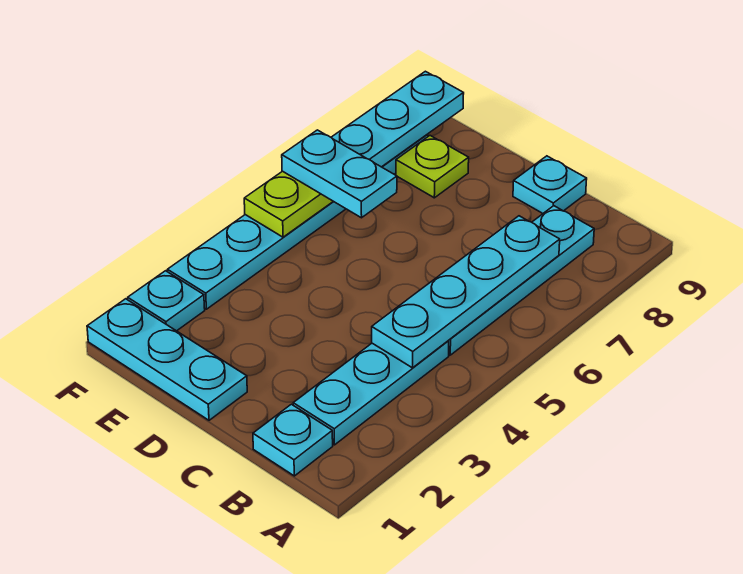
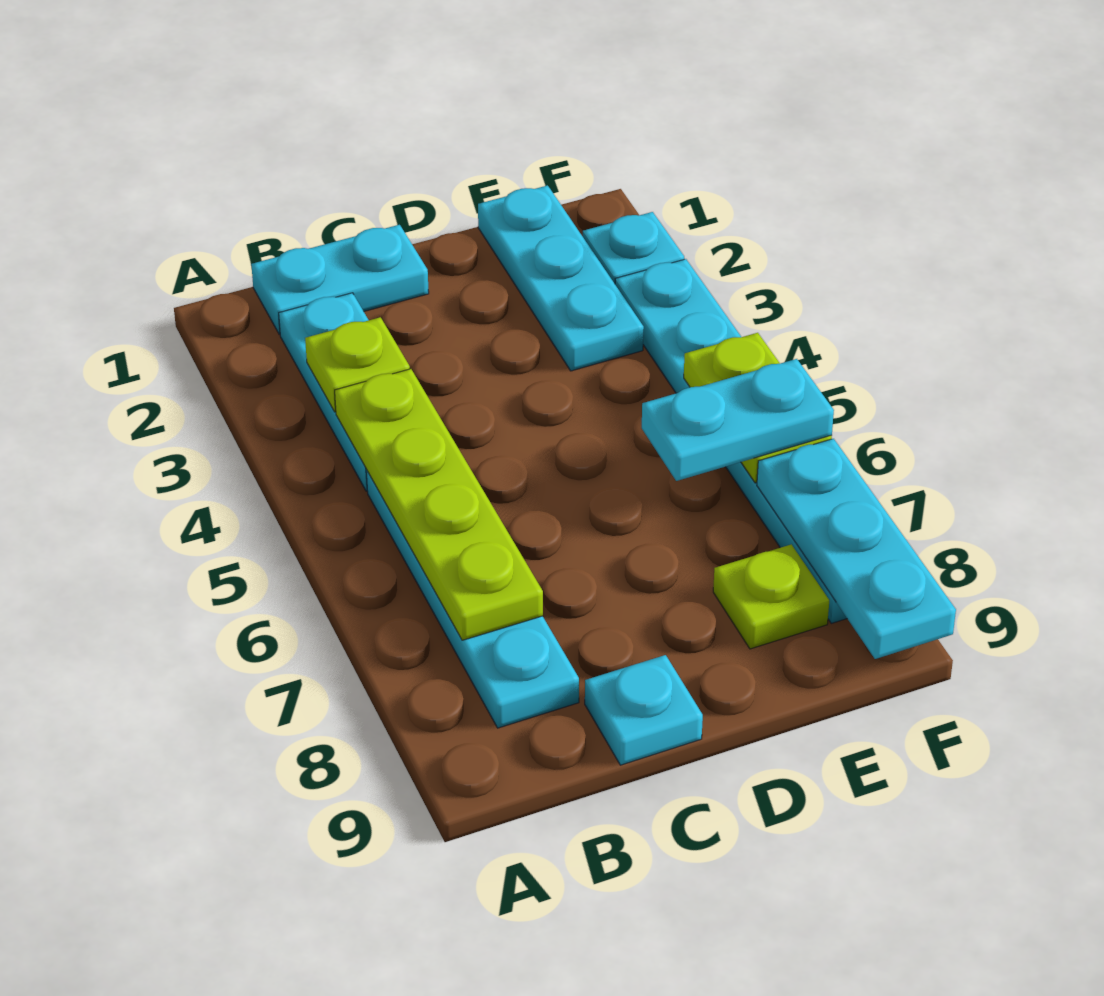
cyan 1x1 plate [253,404,333,476] -> cyan 1x2 plate [251,225,429,334]
none -> lime 1x1 plate [305,317,410,412]
cyan 1x4 plate [372,216,560,368] -> lime 1x4 plate [335,369,543,640]
cyan 1x3 plate [87,299,247,420] -> cyan 1x3 plate turned to [478,185,644,371]

